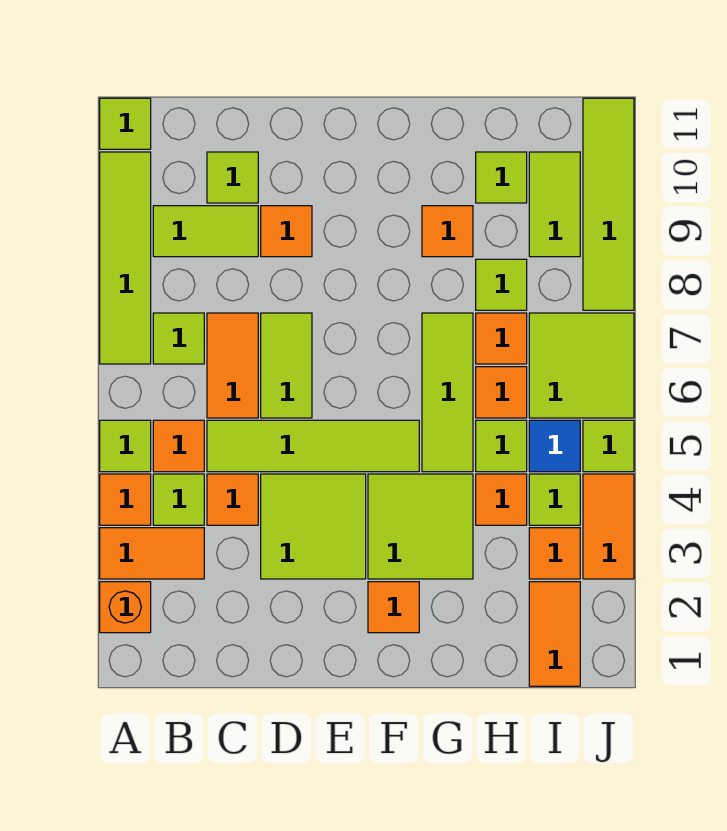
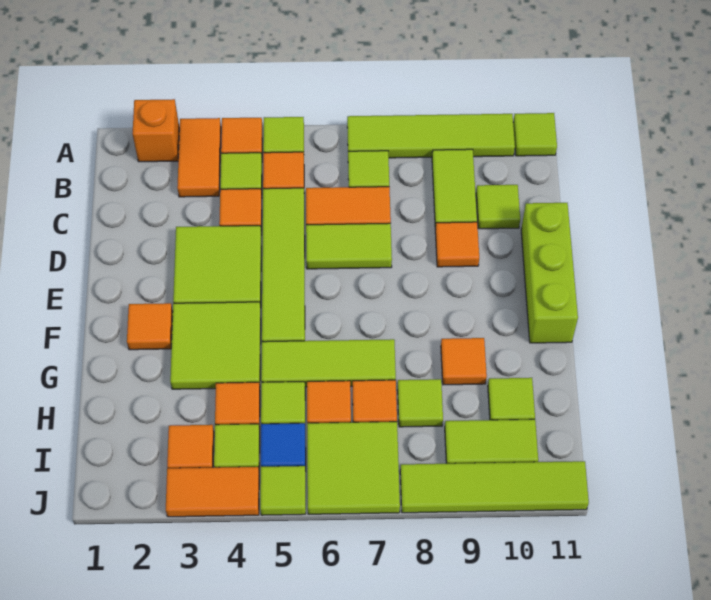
none -> lime 1x3 brick [521,203,578,343]
orange 1x2 tile [529,582,580,686] -> none

